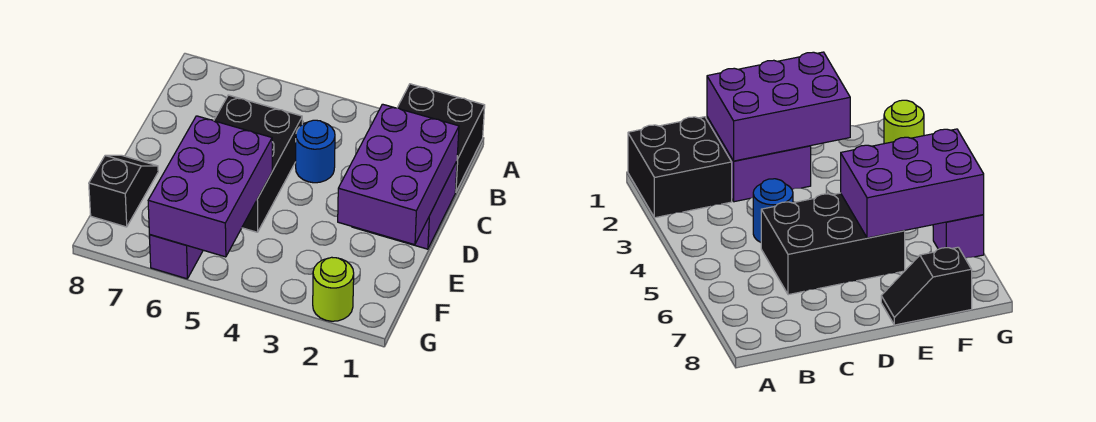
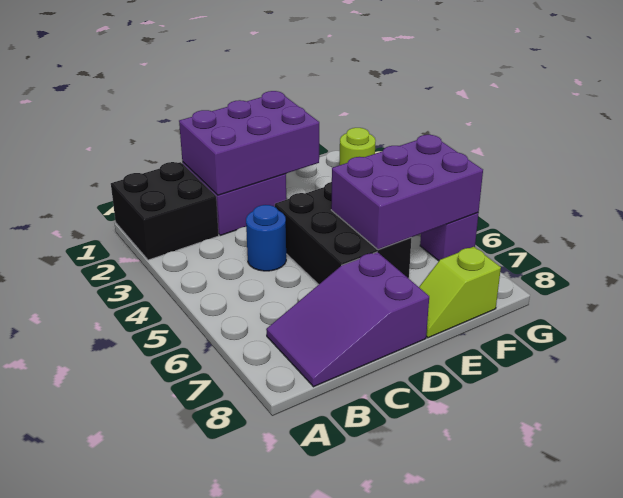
none -> purple 2x3 slope [266,252,429,387]
black 2x3 brick [214,95,302,232] -> black 2x3 brick turned to [275,182,411,285]
black 1x2 slope [89,155,158,227] -> lime 1x2 slope [419,247,501,338]

